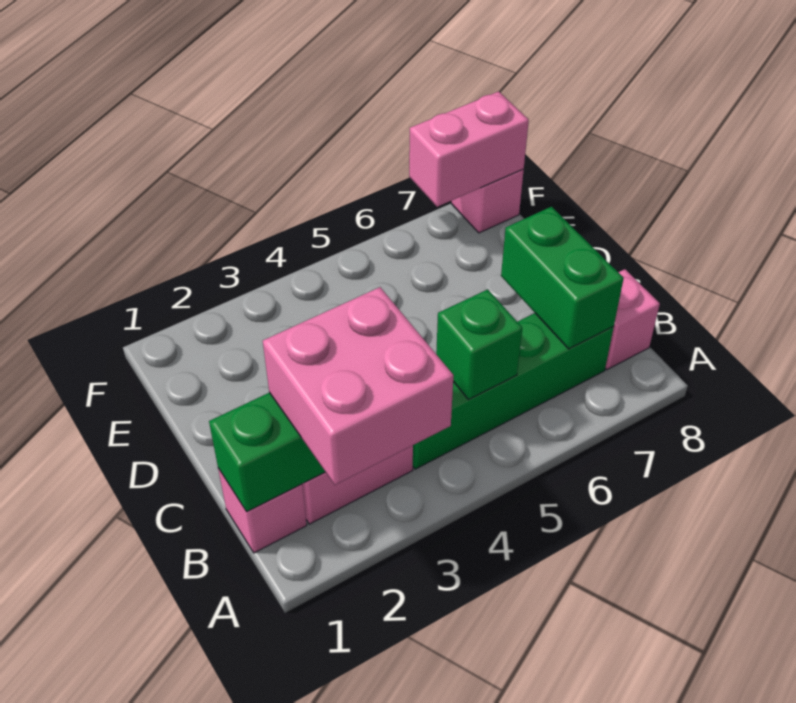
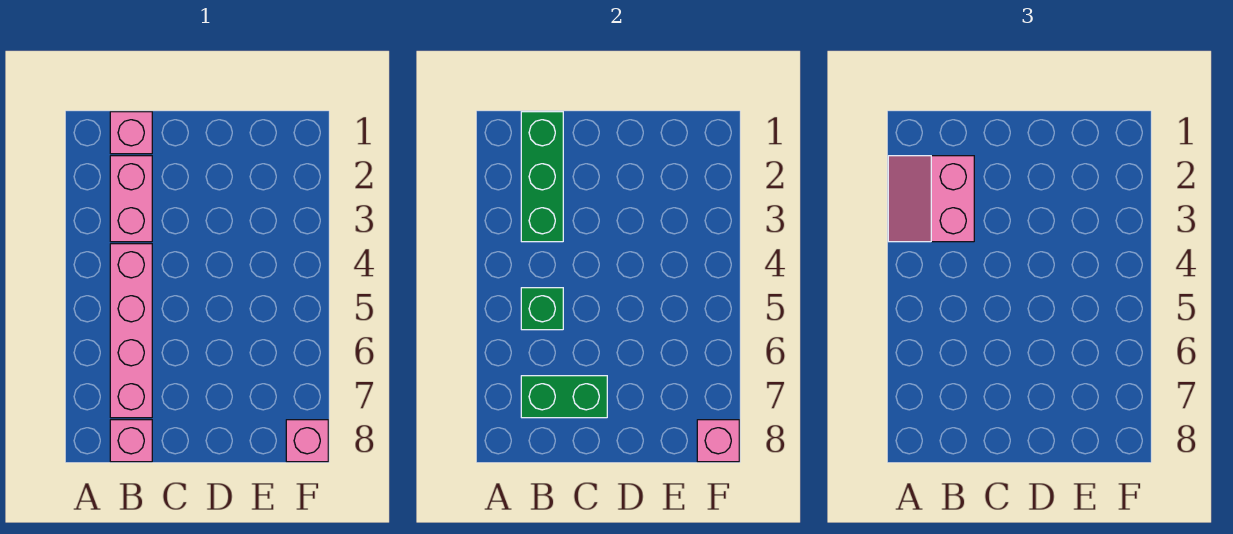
pink 2x2 brick [263,287,454,485] -> pink 2x2 slope [888,156,974,242]
green 1x4 brick [413,313,614,469] -> pink 1x4 brick [110,244,152,418]
pink 1x2 brick [409,91,529,207] -> pink 1x1 brick [697,420,739,462]

